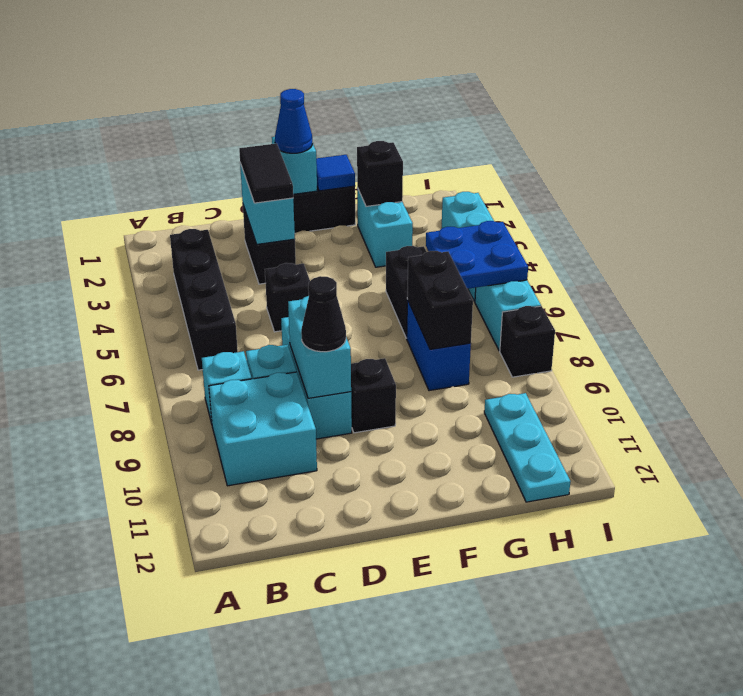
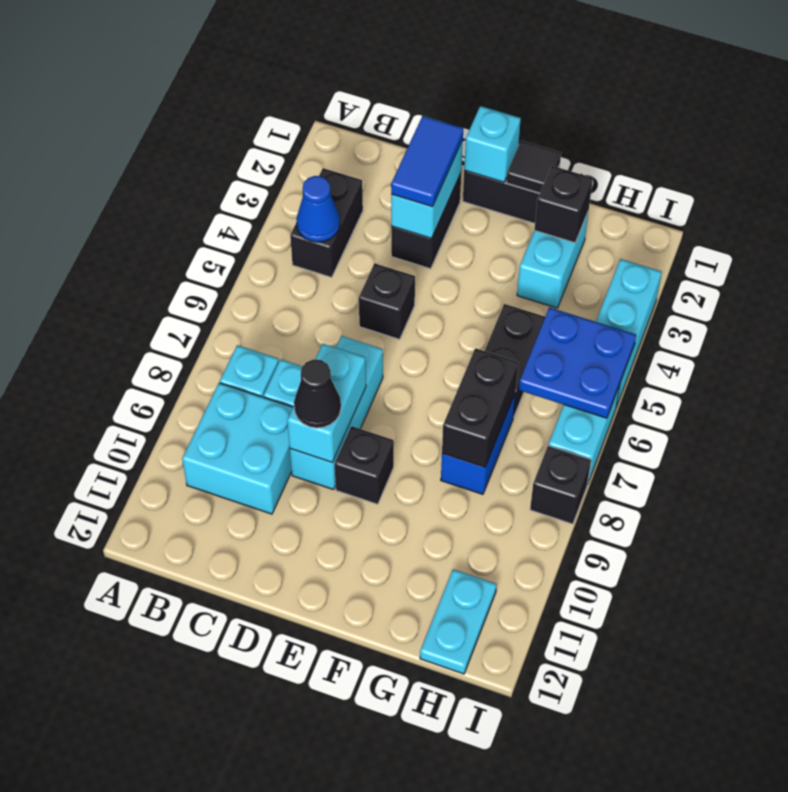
black 1x4 brick [170,229,238,370] -> black 1x2 brick [290,168,363,277]
black 1x2 tile [239,143,293,203] -> blue 1x2 tile [391,116,463,207]
blue 1x1 cone [275,89,312,153] -> blue 1x1 cone moved to [296,176,340,242]
blue 1x1 tile [316,155,355,191] -> black 1x1 tile [506,141,561,193]
cyan 1x3 plate [484,393,570,502] -> cyan 1x2 plate [420,569,497,674]

